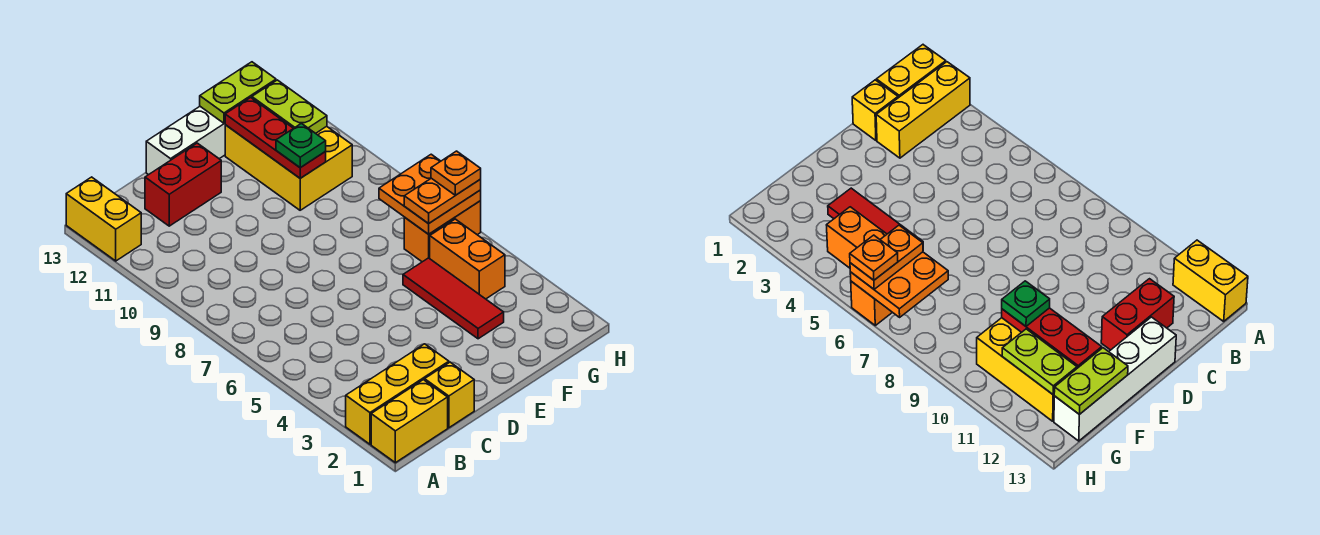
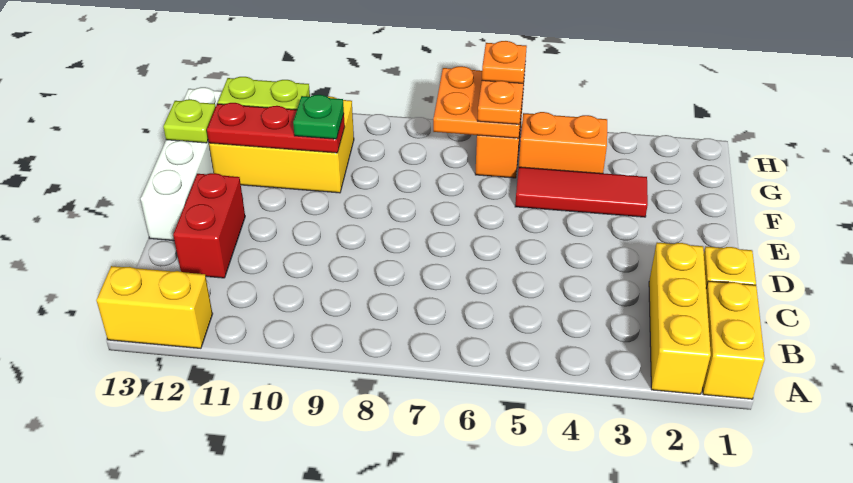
lime 1x2 plate [200,62,276,123] -> lime 1x1 plate [163,99,216,143]

